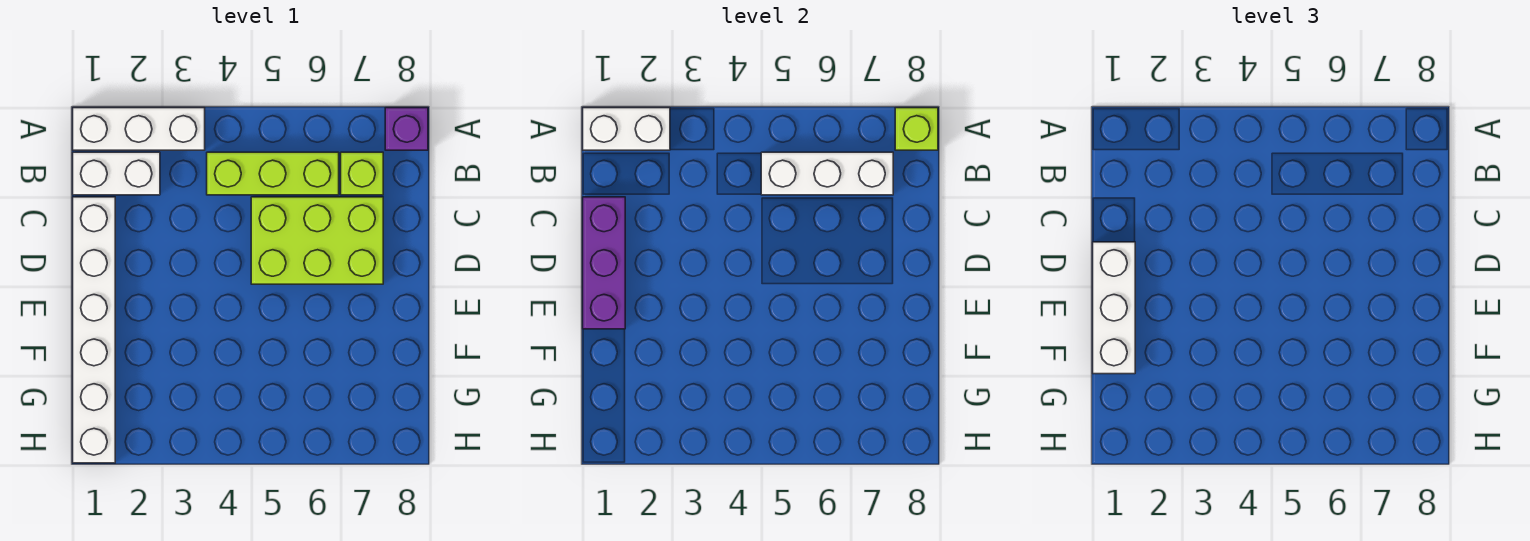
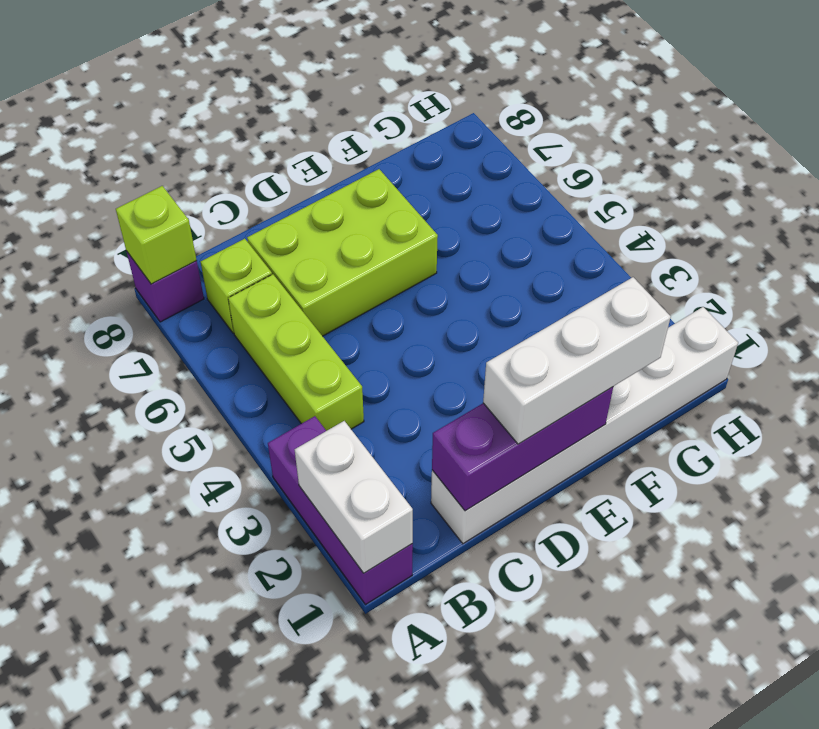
white 1x3 brick [73,108,205,150] -> purple 1x3 brick [268,416,413,605]
white 1x2 brick [73,152,160,195] -> none
white 1x3 brick [761,152,893,195] -> none
lime 2x3 brick [251,197,383,284] -> lime 2x3 brick turned to [247,169,438,336]

